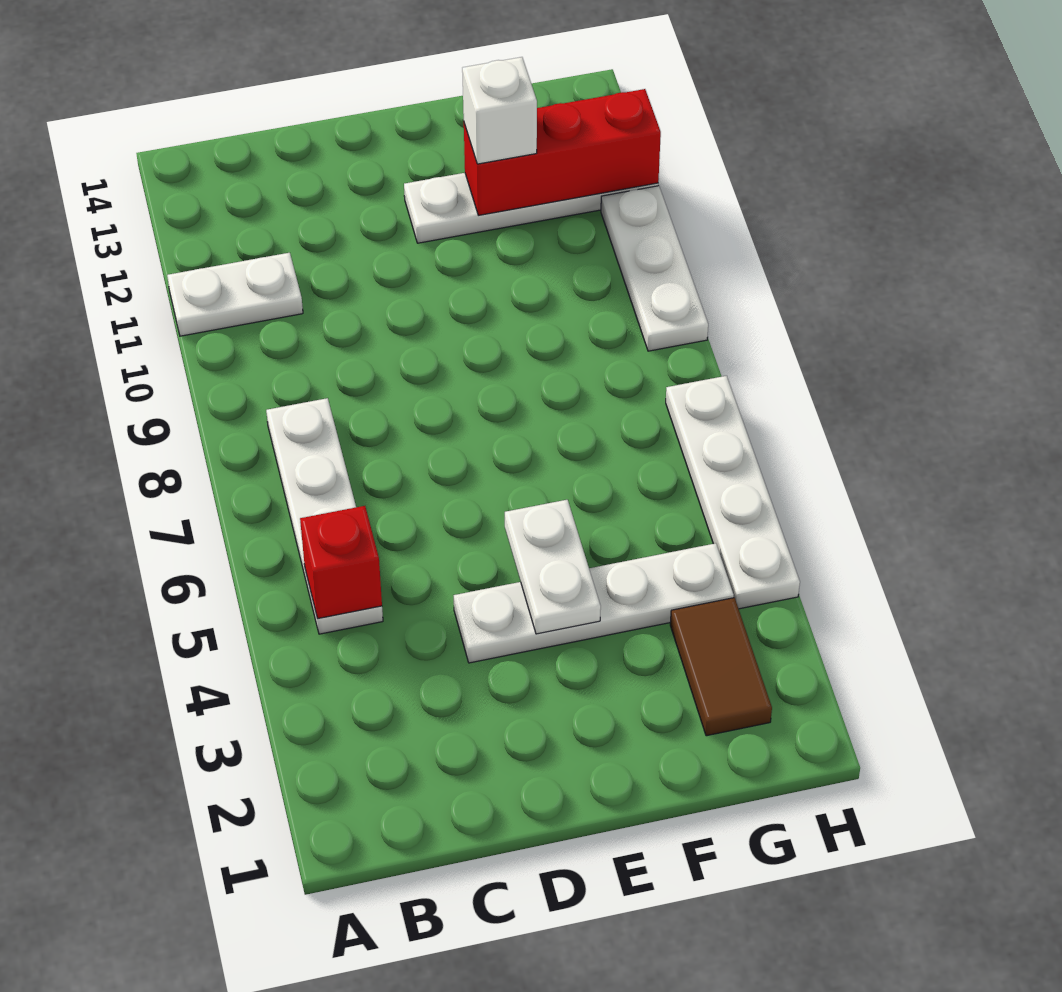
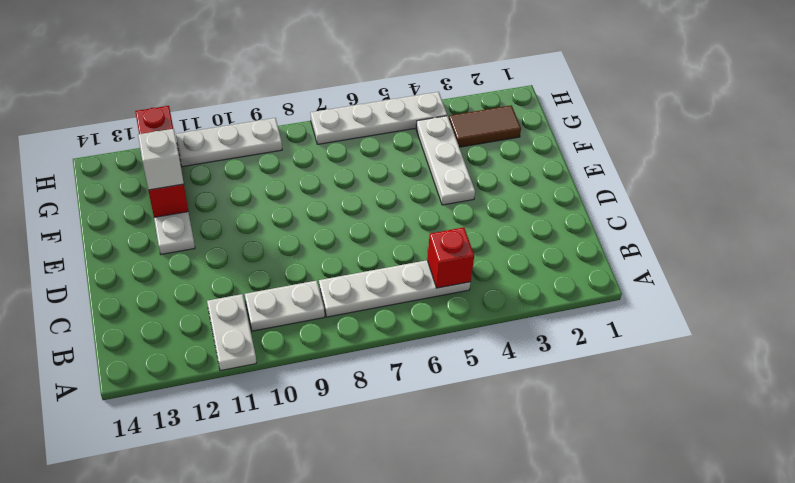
white 1x4 plate [454,543,734,663] -> white 1x3 plate [416,116,475,205]
white 1x2 plate [505,500,601,634] -> white 1x2 plate moved to [245,281,325,331]

